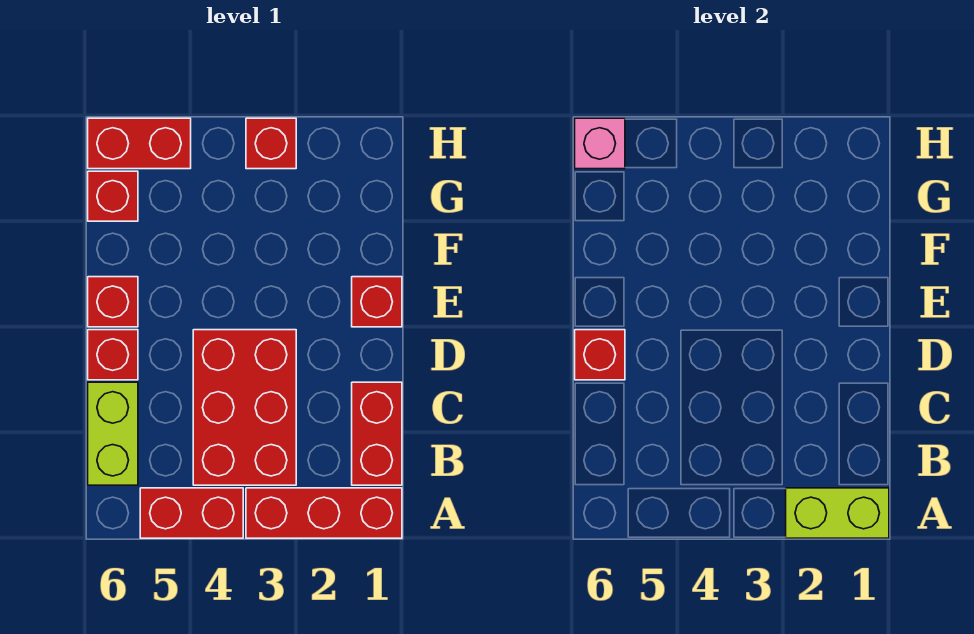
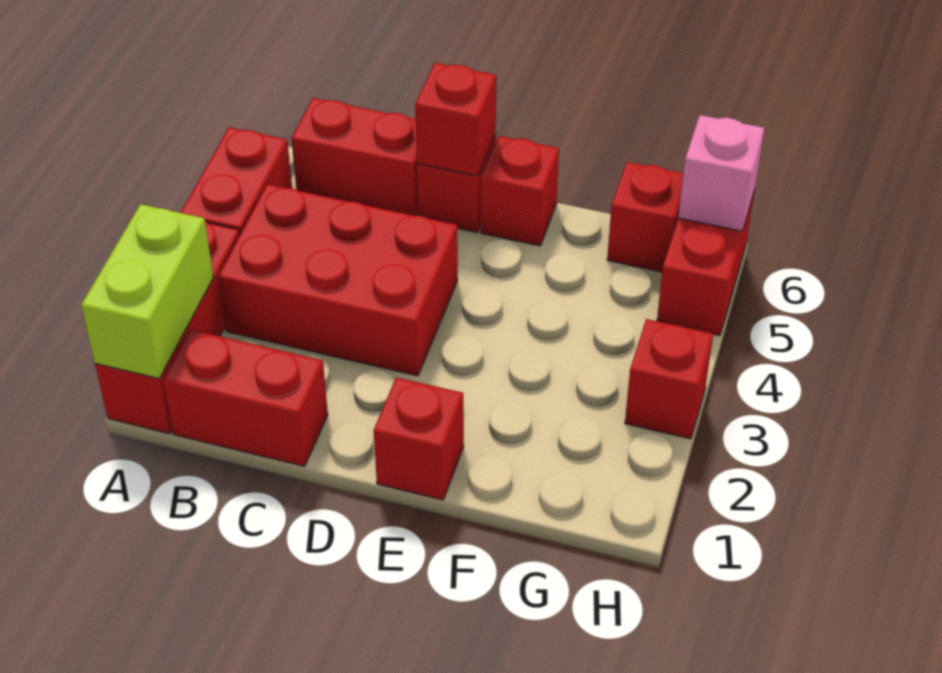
lime 1x2 brick [88,382,138,485] -> red 1x2 brick [291,98,418,216]

